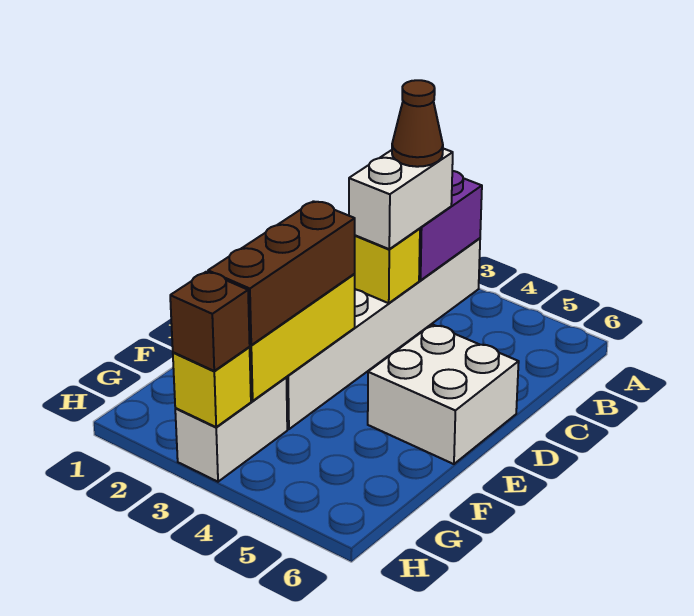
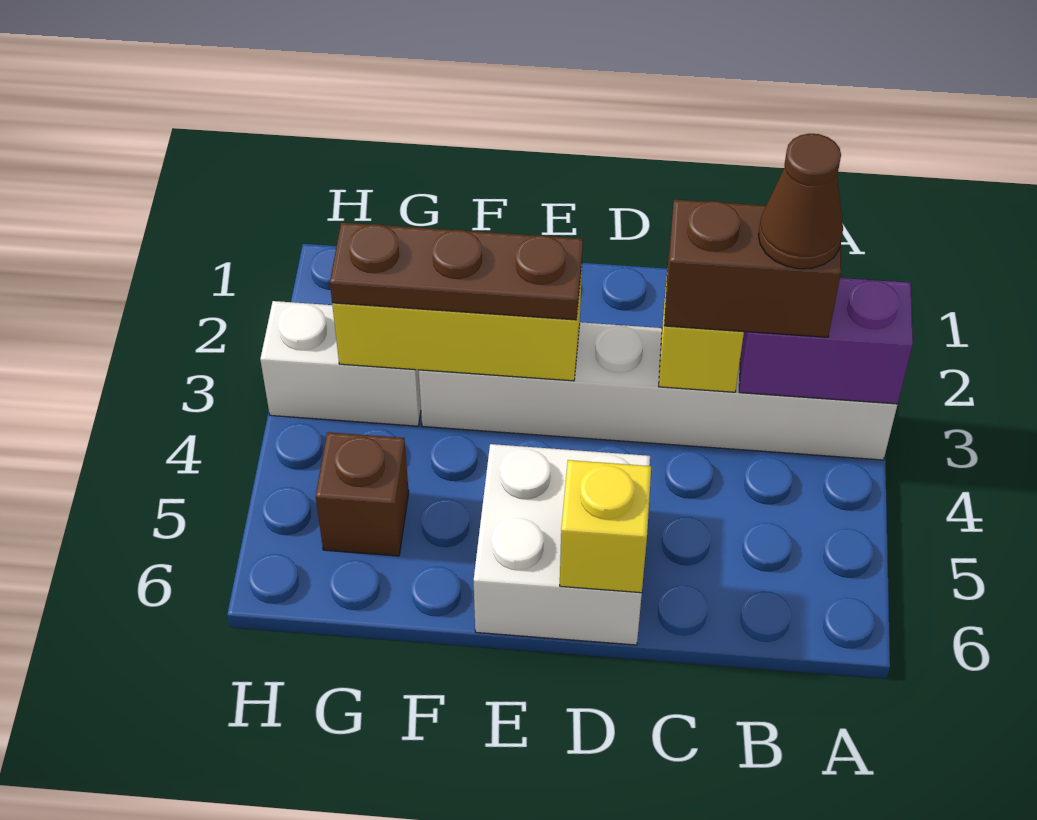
white 1x2 brick [349,149,453,249] -> brown 1x2 brick [664,200,841,337]
brown 1x3 brick [208,201,355,345] -> brown 1x3 plate [330,223,583,320]
yellow 1x1 brick [173,347,251,427] -> yellow 1x1 brick moved to [560,460,651,593]
brown 1x1 brick [170,272,250,371] -> brown 1x1 brick moved to [316,432,409,556]

